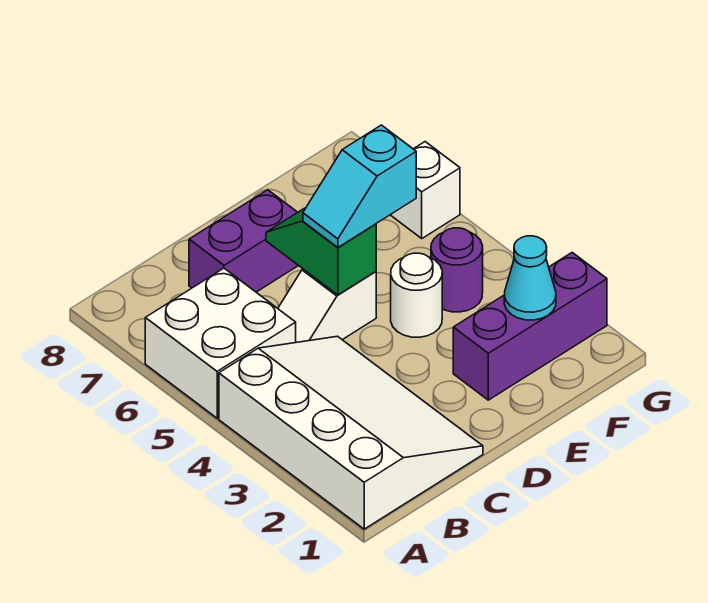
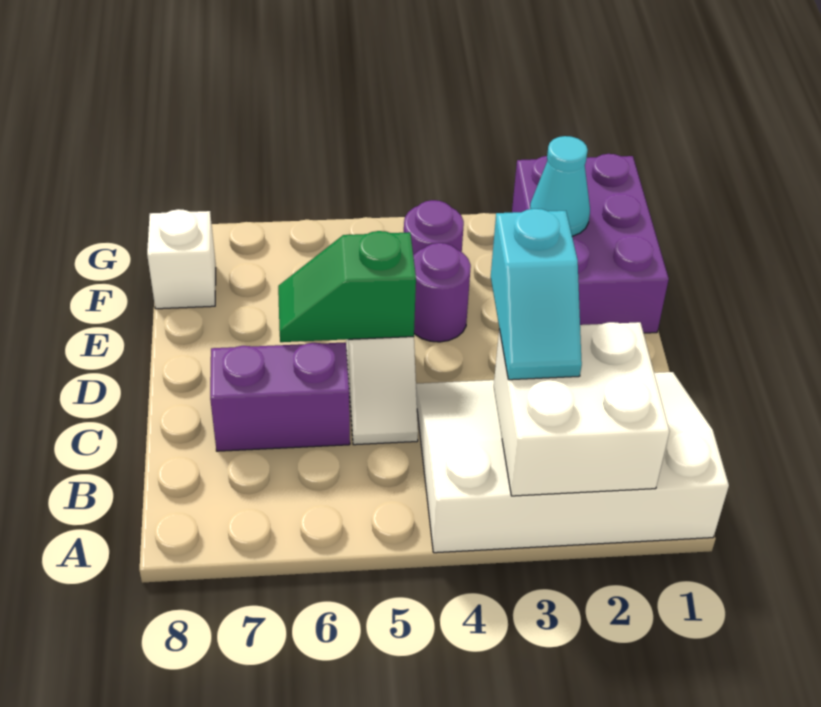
white 2x2 brick [145,268,296,418] -> white 2x2 brick moved to [494,322,669,496]
purple 1x2 brick [189,190,298,292] -> purple 1x2 brick turned to [210,342,350,451]
cyan 1x2 slope [303,125,416,247] -> cyan 1x2 slope moved to [491,209,582,380]
purple 1x3 brick [453,253,607,400] -> purple 2x3 brick [512,154,669,333]
white 1x1 round brick [391,253,442,337] -> purple 1x1 round brick [413,243,471,342]
white 1x1 brick [391,142,460,238] -> white 1x1 brick moved to [147,209,216,309]

